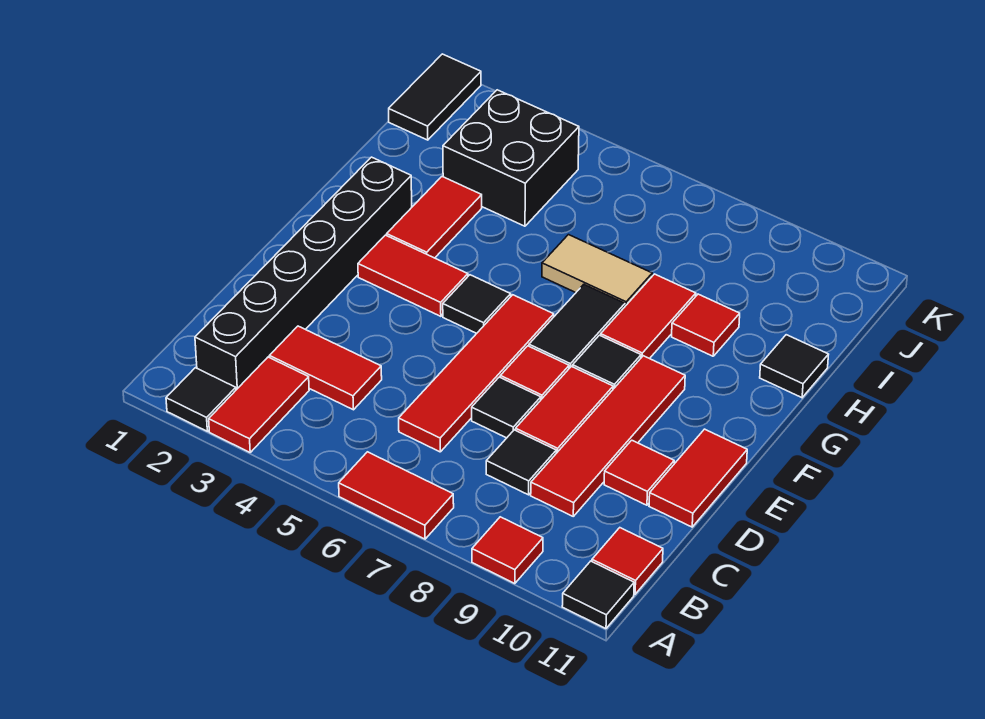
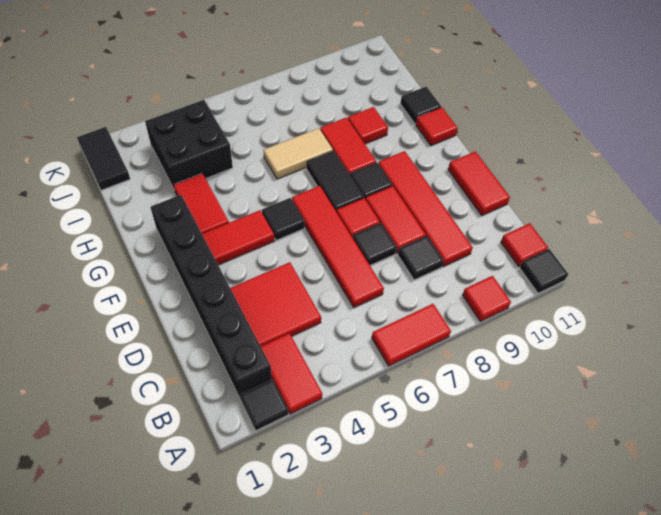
red 1x2 tile [270,326,382,410] -> red 2x2 tile [230,262,321,346]
red 1x1 tile [604,440,674,505] -> red 1x1 tile moved to [416,108,458,146]

